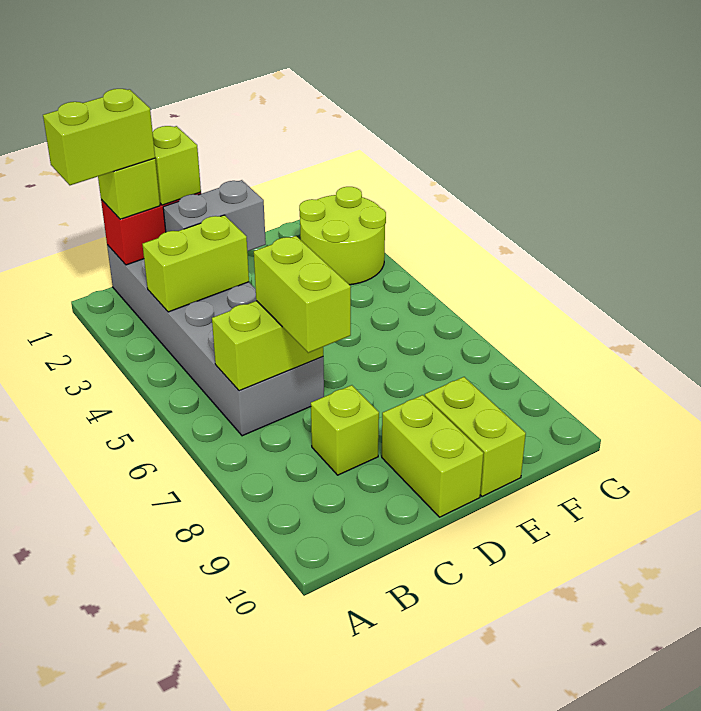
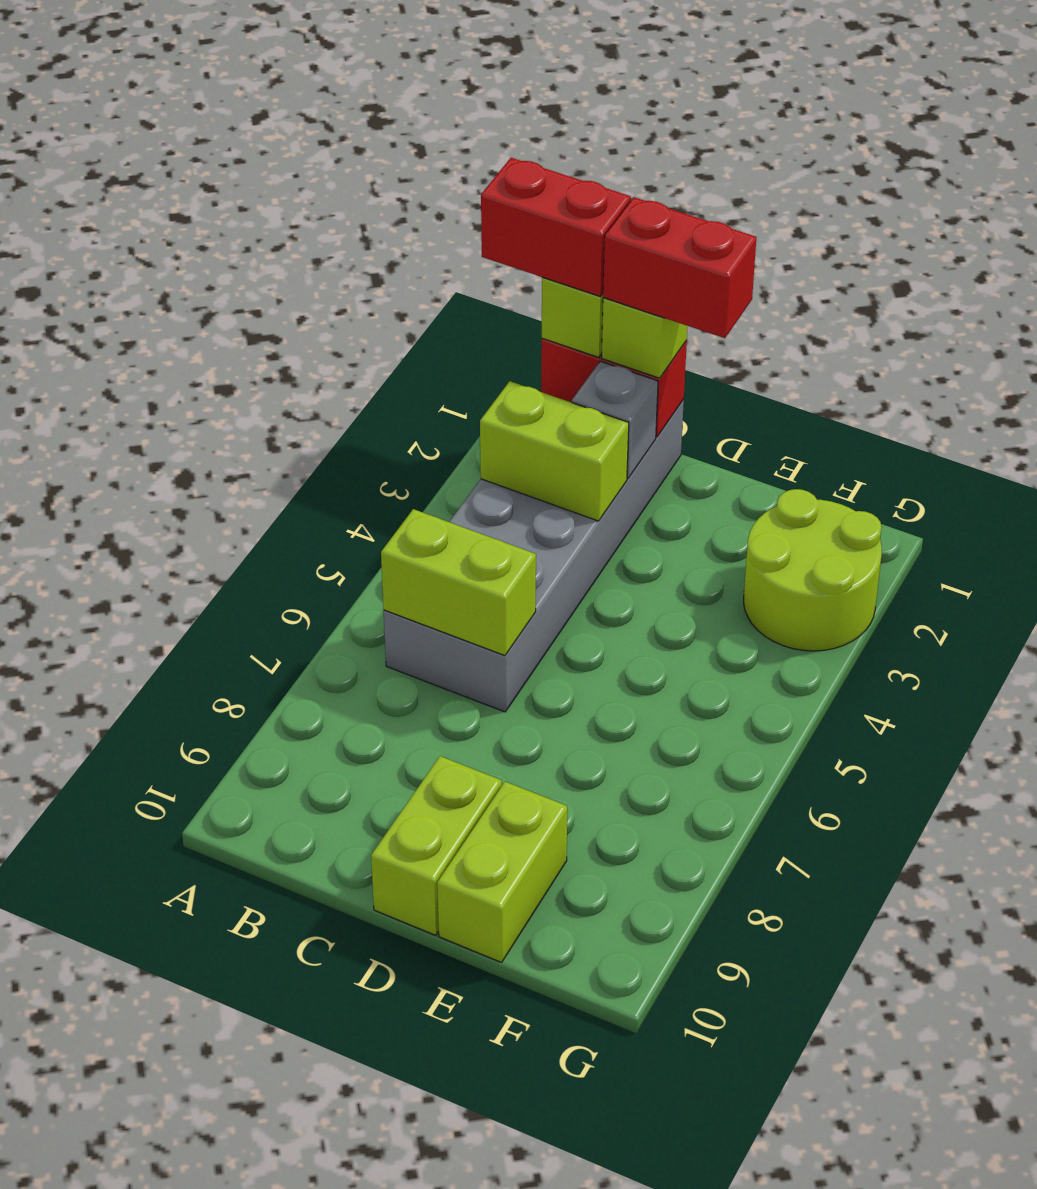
lime 1x2 brick [43,89,155,185] -> red 1x2 brick [481,158,631,296]
none -> red 1x2 brick [603,197,756,338]
grey 1x2 brick [163,180,266,251] -> grey 1x1 brick [572,361,658,478]
lime 1x2 brick [254,236,351,353] -> none
lime 1x1 brick [311,385,379,475] -> none

